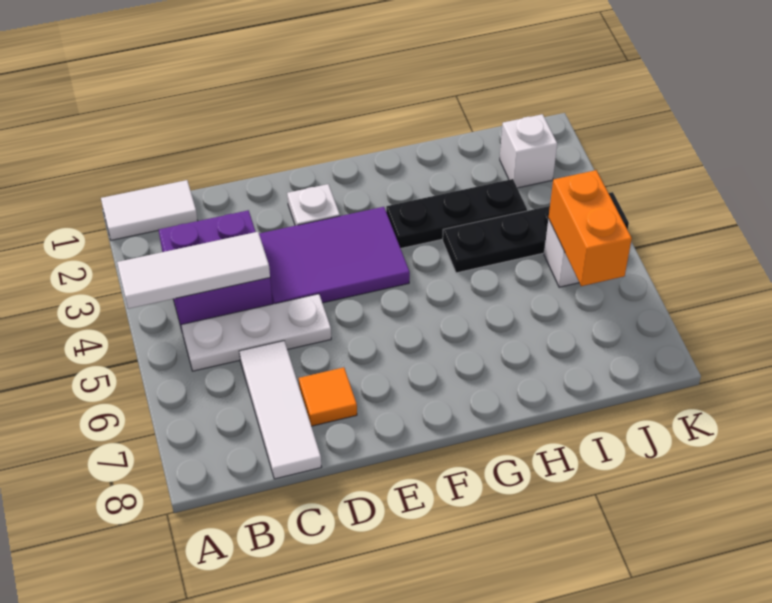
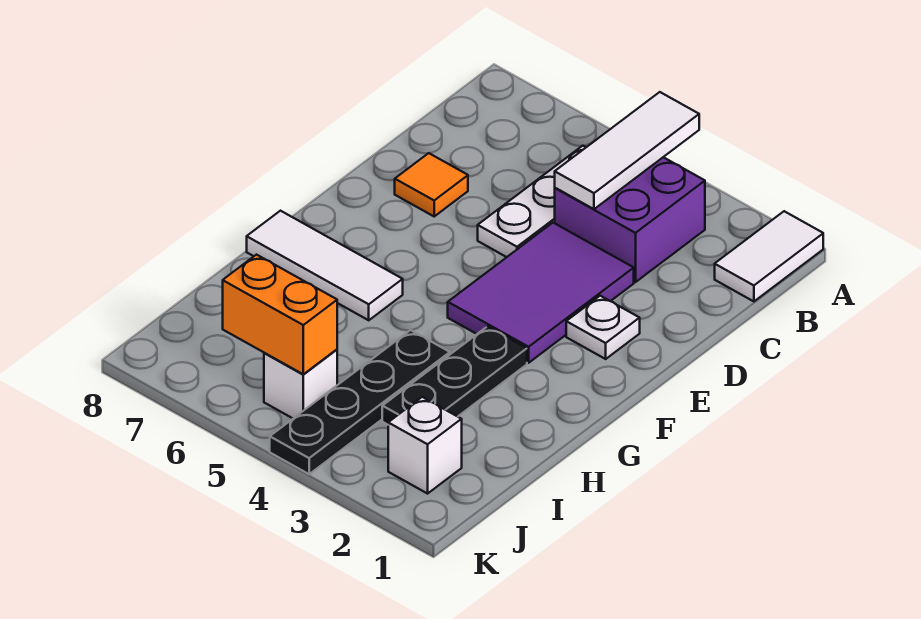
white 1x3 tile [239,341,321,479] -> white 1x3 tile moved to [247,211,403,320]

